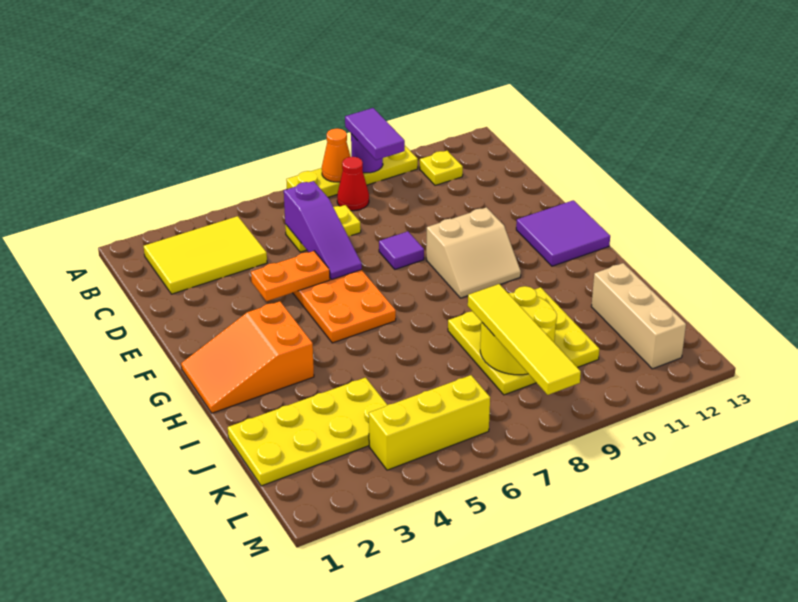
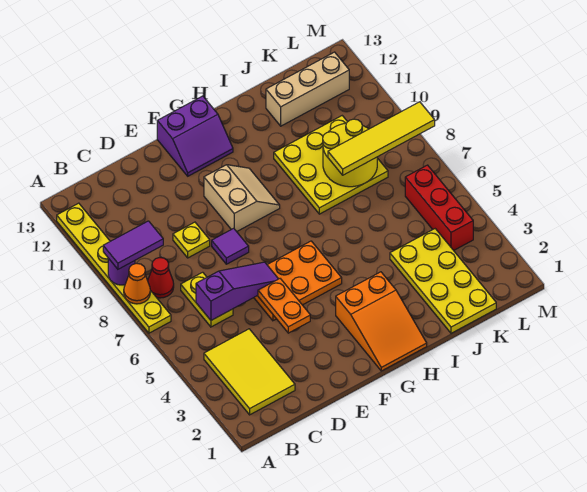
yellow 1x4 plate [286,146,418,197] -> yellow 1x6 plate [57,203,171,333]
yellow 1x1 plate [420,151,463,185] -> yellow 1x1 plate moved to [173,222,210,258]
purple 2x2 tile [516,200,610,266] -> purple 2x2 slope [157,96,233,176]
yellow 1x3 brick [369,375,490,470] -> red 1x3 brick [405,165,473,250]

